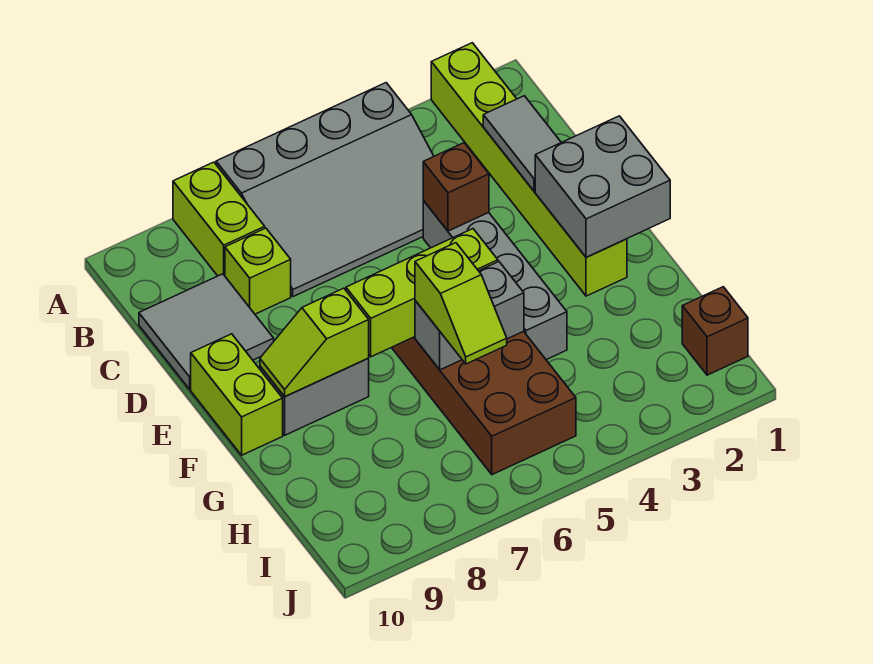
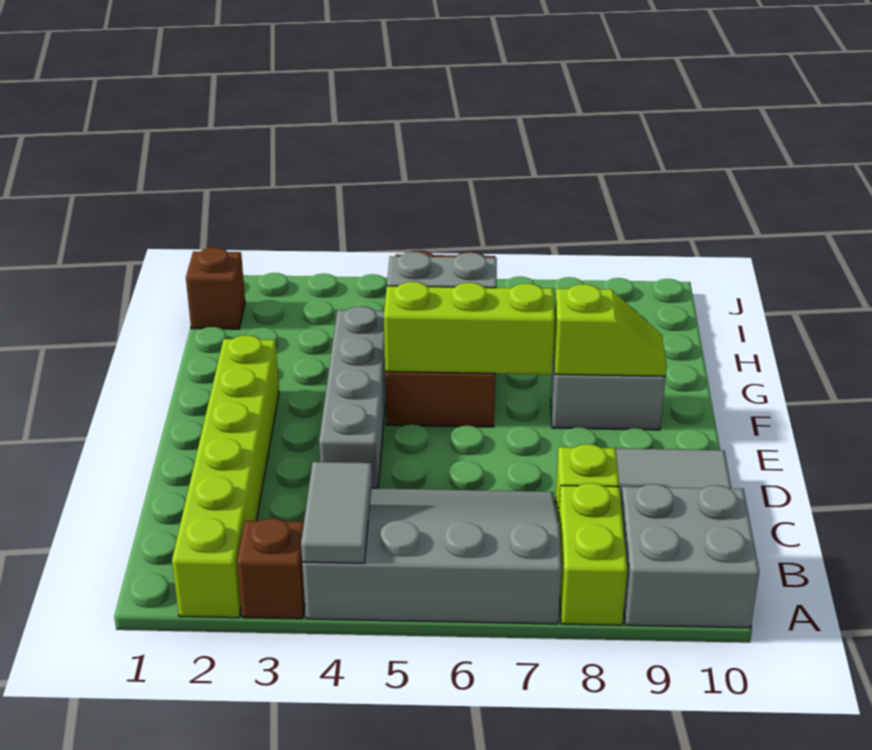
grey 1x2 tile [483,96,561,191] -> grey 1x2 tile moved to [301,462,372,563]
brown 1x1 brick [423,143,489,231] -> brown 1x1 brick moved to [237,518,305,619]
grey 2x2 brick [535,116,670,257] -> grey 2x2 brick moved to [621,484,759,628]
lime 1x2 brick [191,334,283,455] -> none
lime 1x2 slope [415,243,507,364] -> none

